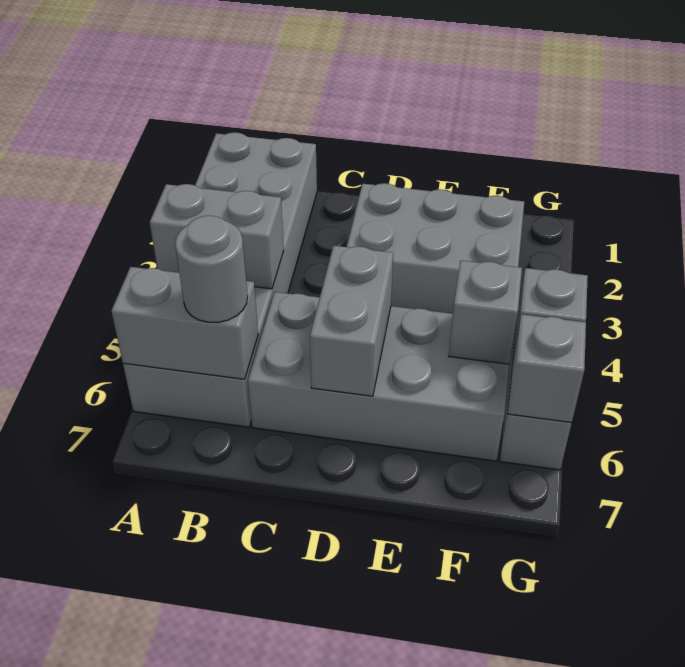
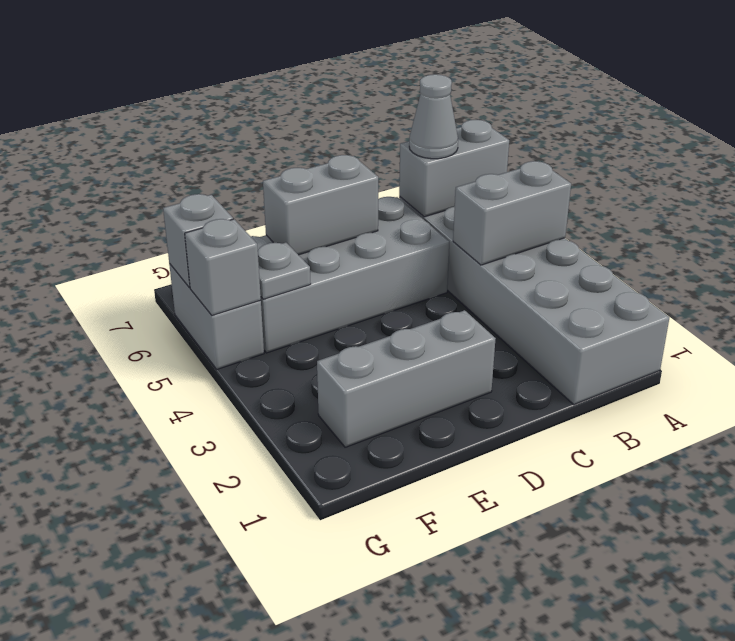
grey 1x1 round brick [175,216,247,322] -> grey 1x1 cone [409,74,458,159]
grey 2x3 brick [347,183,524,314] -> grey 1x3 brick [317,310,496,447]
grey 1x2 brick [310,246,393,396] -> grey 1x2 brick turned to [263,155,378,255]
grey 1x1 brick [449,261,522,364] -> grey 1x1 plate [258,242,311,299]

